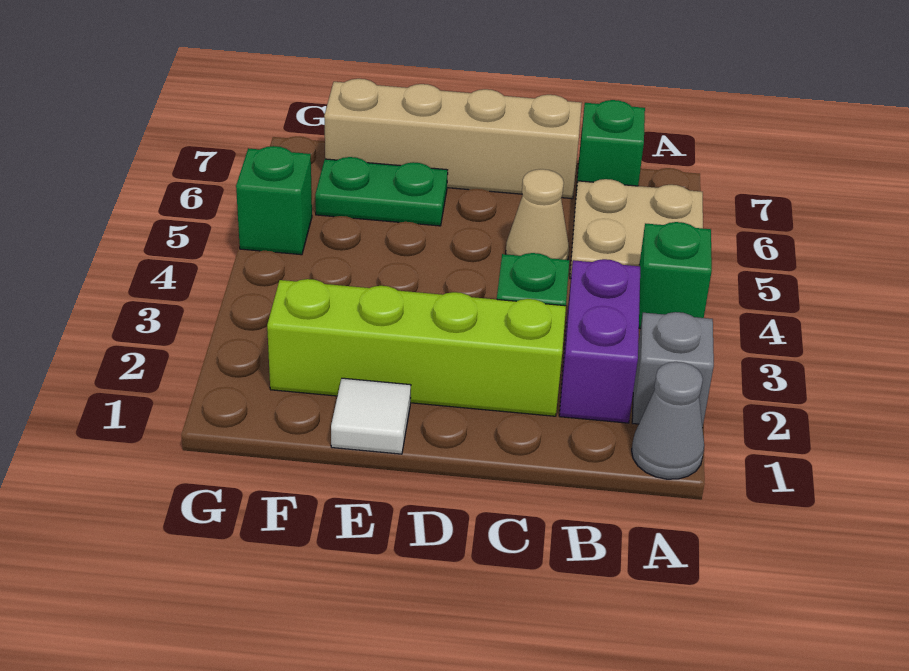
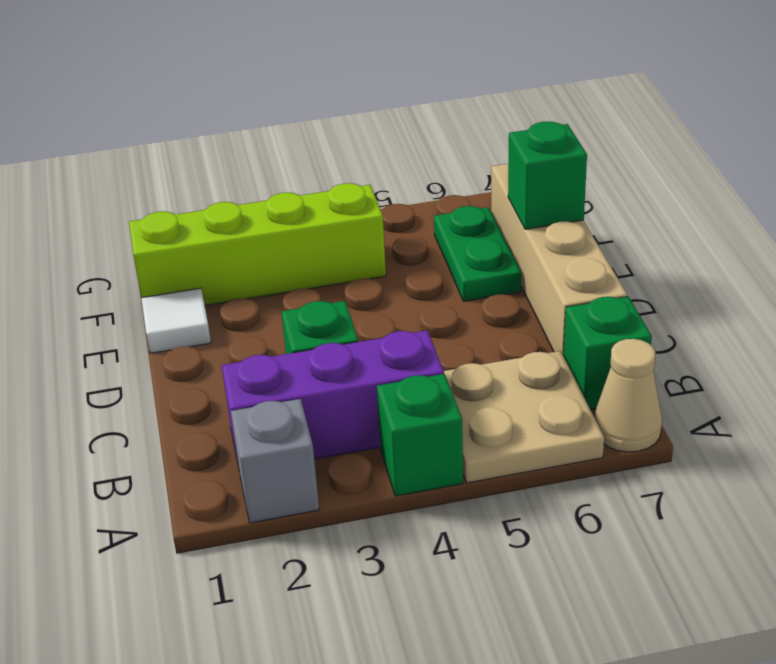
grey 1x1 cone [632,362,704,479] -> none
purple 1x2 brick [559,259,640,423] -> purple 1x3 brick [222,330,444,472]
lime 1x4 brick [267,279,566,416] -> lime 1x4 brick turned to [129,183,386,306]
tan 1x1 cone [506,169,569,260] -> tan 1x1 cone moved to [594,339,662,452]
green 1x1 brick [236,146,312,255] -> green 1x1 brick moved to [508,122,587,229]

